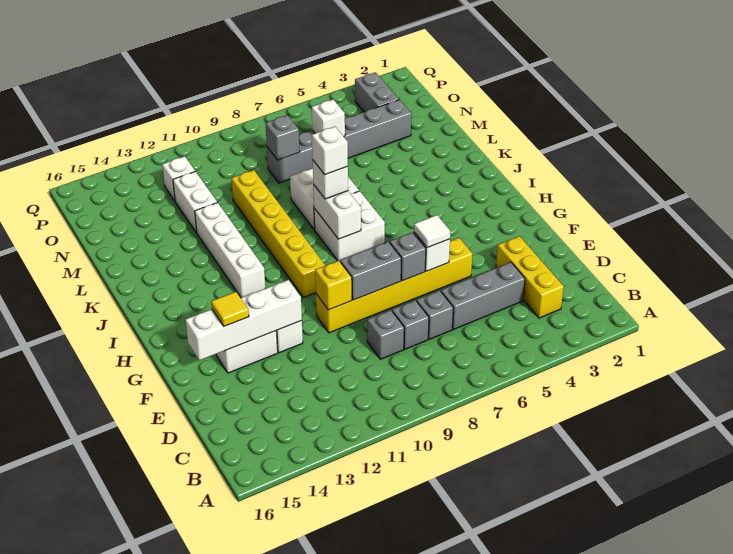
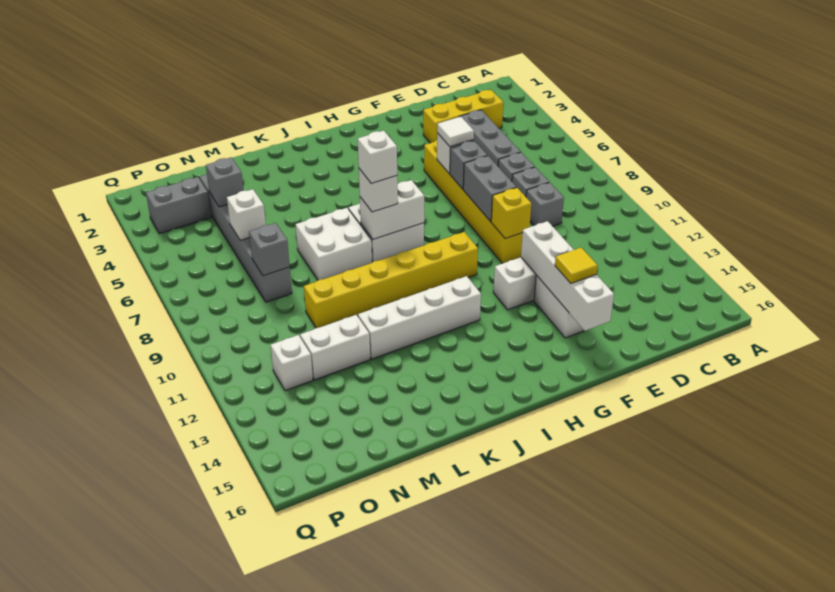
none -> grey 1x1 brick [206,157,244,207]

